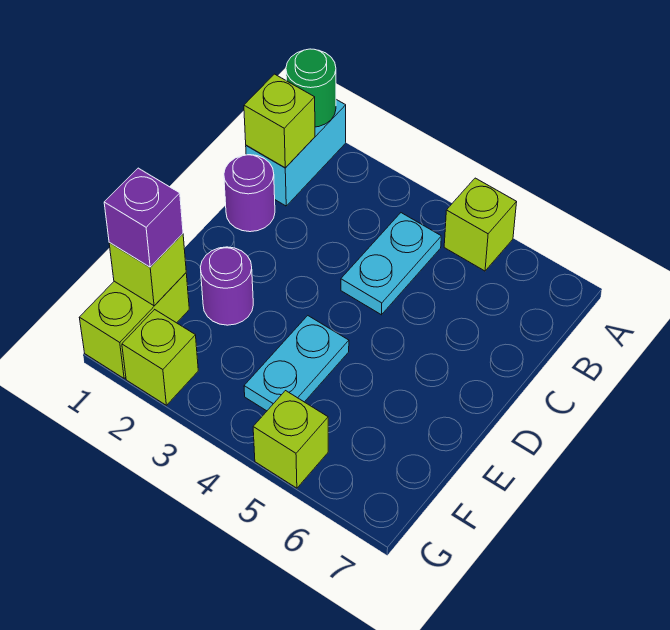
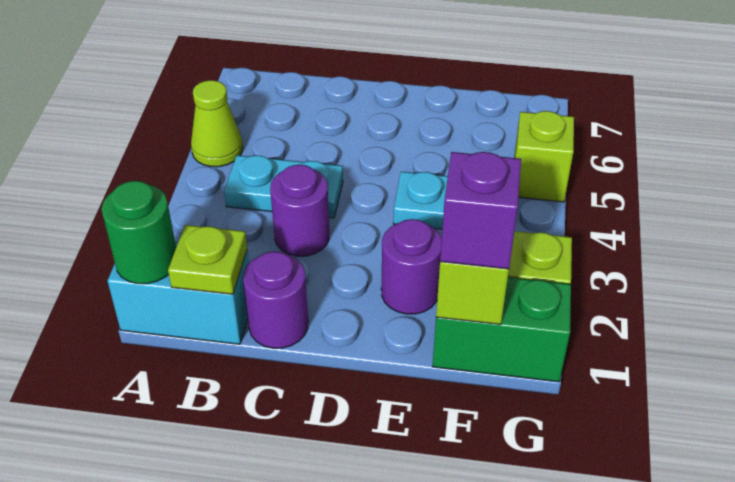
lime 1x1 brick [444,178,517,271] -> lime 1x1 cone [191,80,243,167]
lime 1x1 brick [244,74,315,168] -> lime 1x1 plate [168,225,247,294]
none -> purple 1x1 round brick [270,165,329,256]
lime 1x2 brick [79,273,189,378] -> green 1x2 brick [432,277,571,382]

